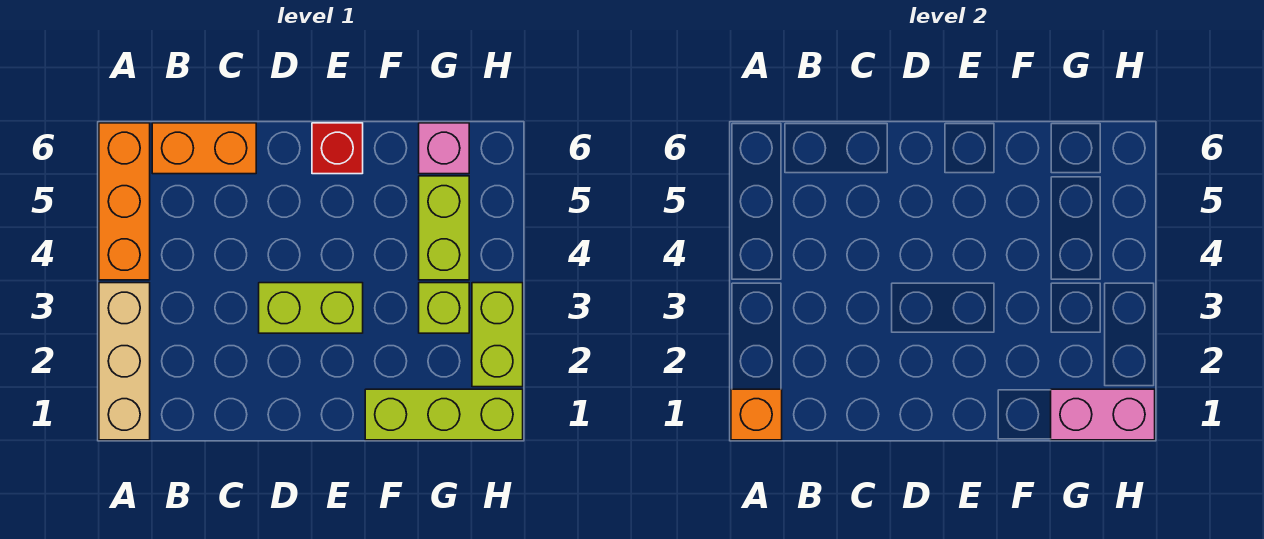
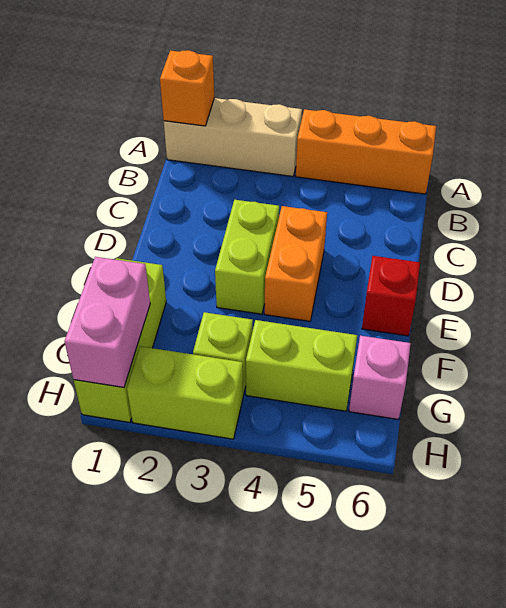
orange 1x2 brick [152,123,256,174] -> orange 1x2 brick moved to [264,206,327,321]

